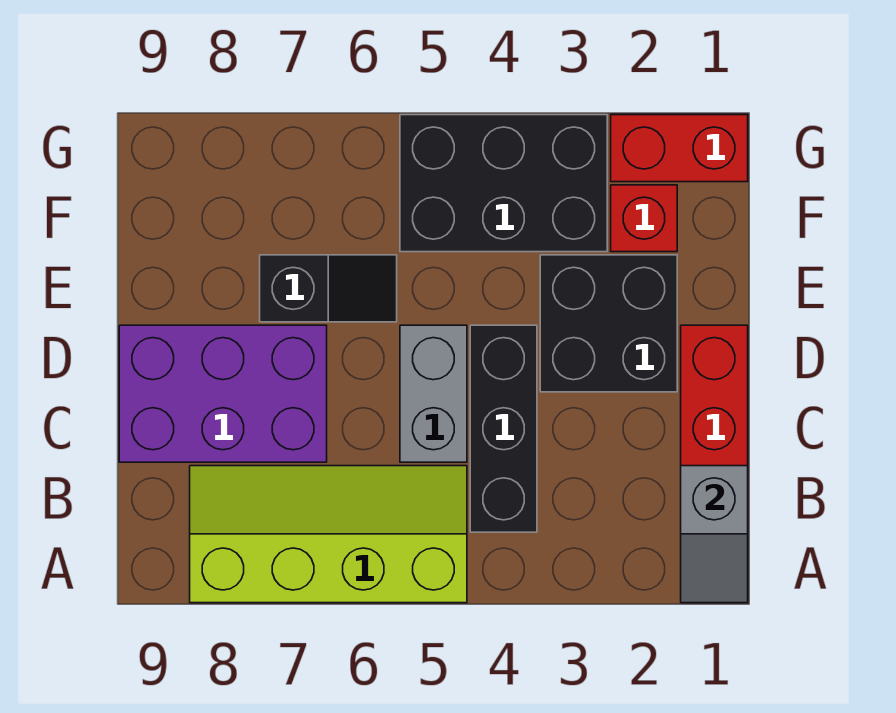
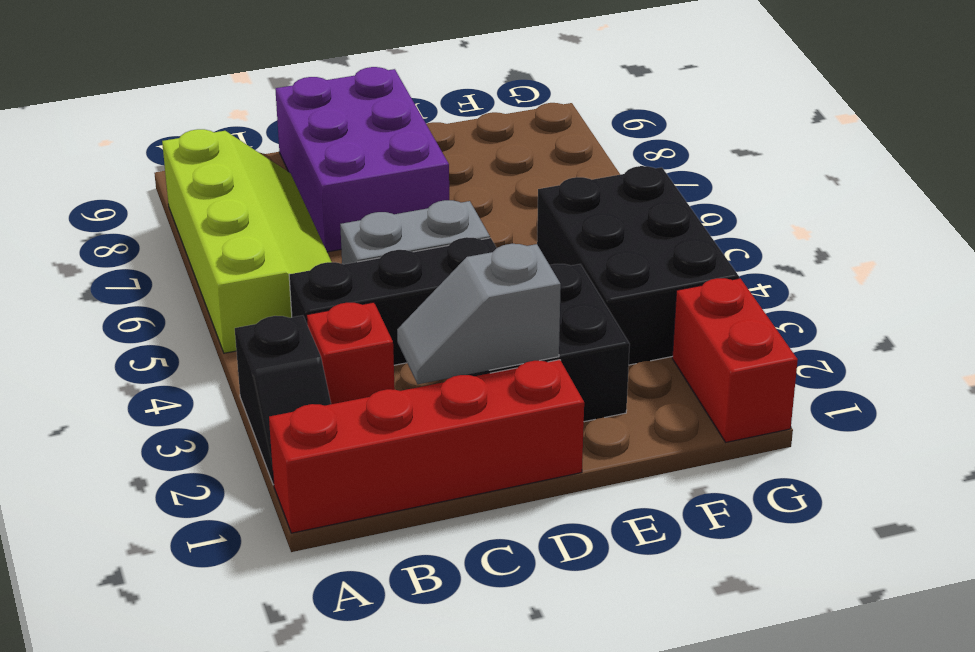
grey 1x2 slope [681,466,748,603] -> grey 1x2 slope moved to [397,244,561,384]
black 1x2 slope [260,255,397,322] -> black 1x2 slope moved to [235,315,331,485]
red 1x1 brick [611,185,677,252] -> red 1x1 brick moved to [307,302,395,404]

